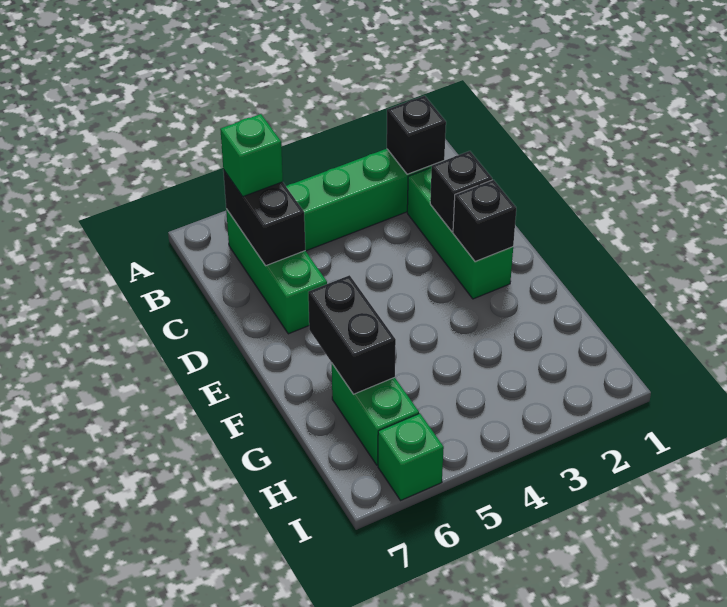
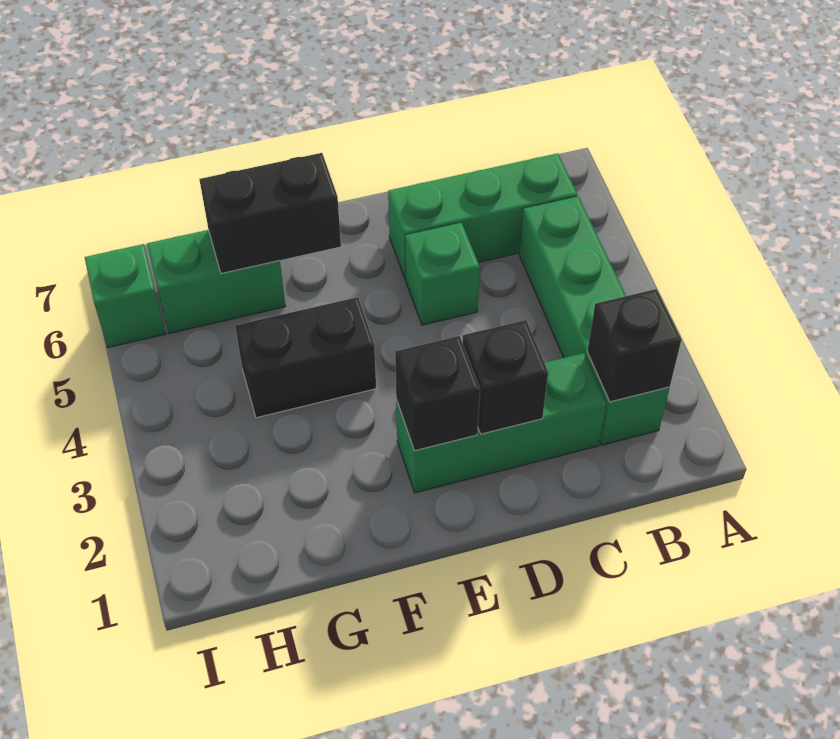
black 1x2 brick [223,170,305,266] -> black 1x2 brick moved to [235,297,376,418]
green 1x1 brick [220,114,283,196] -> green 1x1 brick moved to [405,222,480,325]

